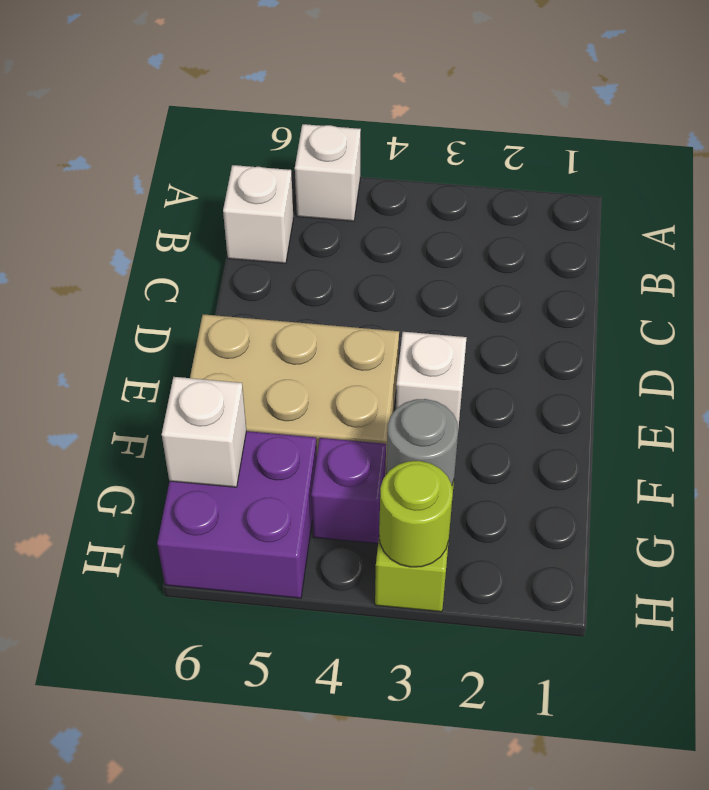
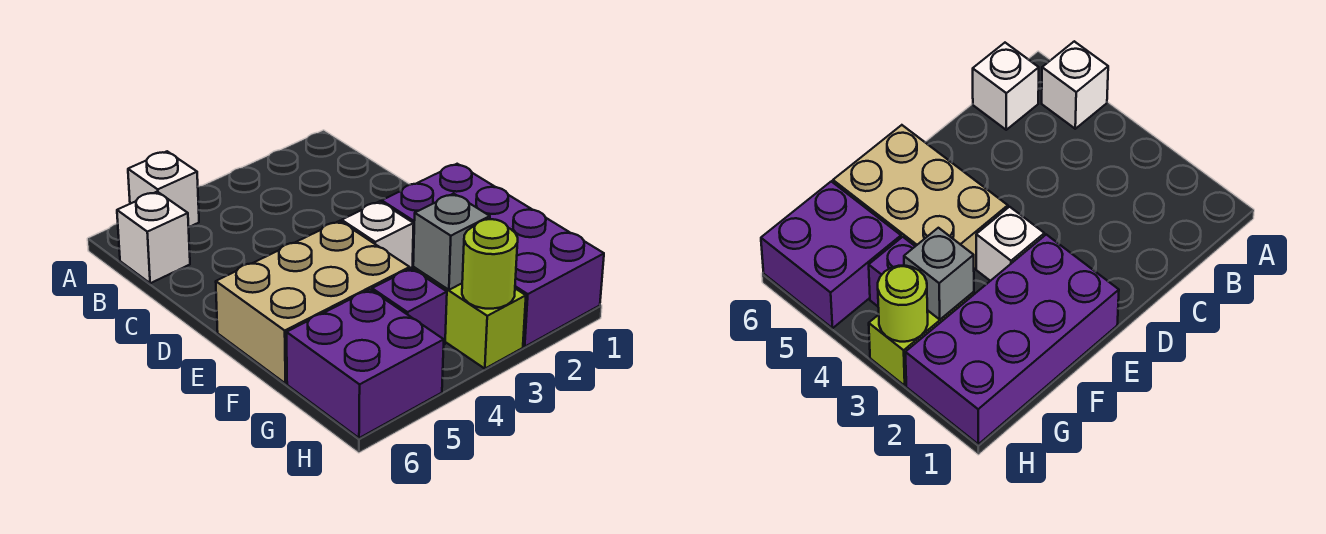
none -> purple 2x4 brick [382,164,604,346]
grey 1x1 round brick [386,399,458,484] -> grey 1x1 brick [413,194,490,290]
white 1x1 brick [162,377,246,487] -> none

